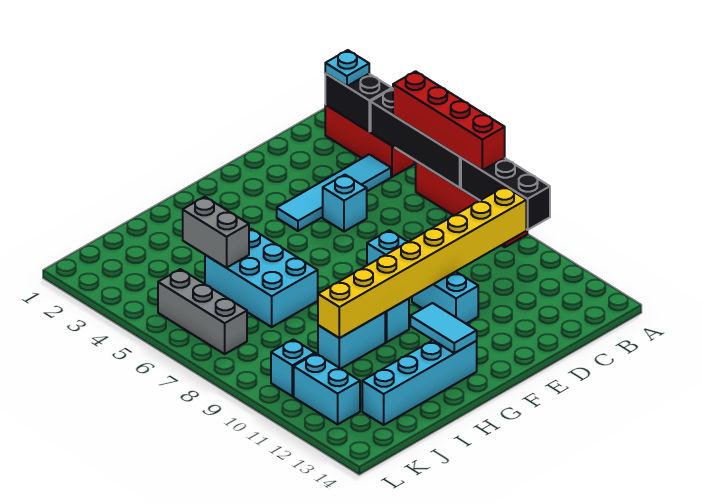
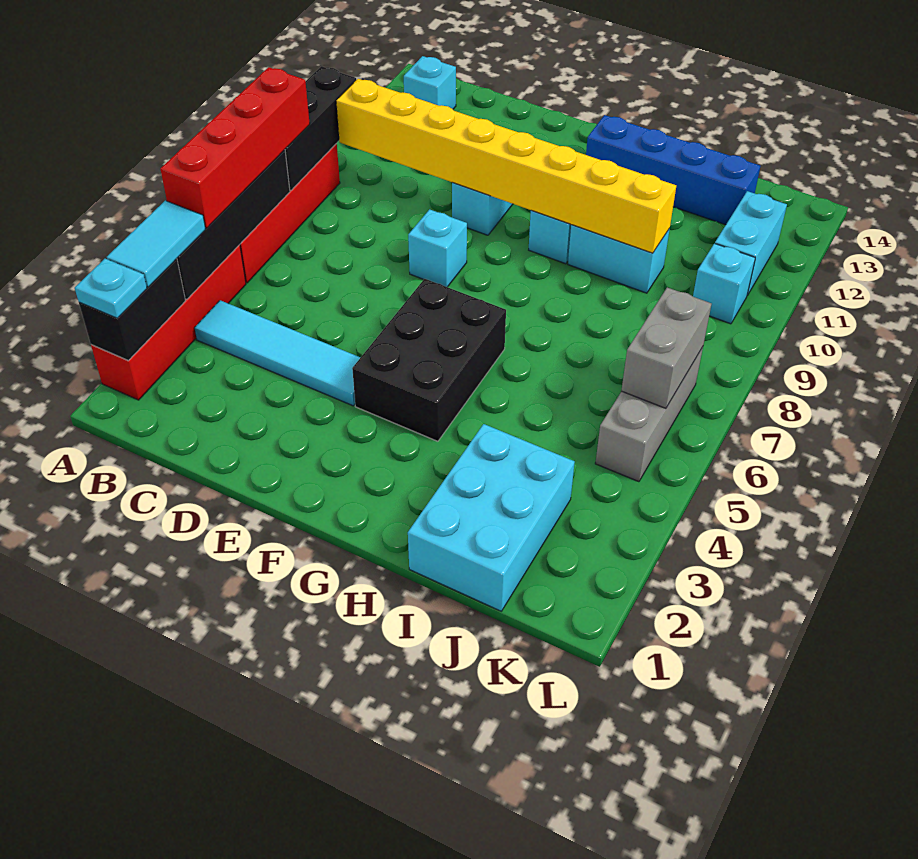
red 1x3 brick [325,105,414,177] -> red 1x4 brick [91,245,246,400]
cyan 1x1 brick [323,175,367,232] -> cyan 1x1 brick moved to [404,56,456,109]
none -> black 2x3 brick [352,279,506,441]
cyan 1x2 tile [410,303,477,353] -> cyan 1x2 tile moved to [107,201,206,287]
cyan 1x4 brick [362,340,477,425] -> blue 1x4 brick [586,115,760,225]
cyan 2x3 brick [205,229,318,327] -> cyan 2x3 brick moved to [408,424,575,611]
grey 1x2 brick [183,197,249,268] -> grey 1x2 brick moved to [621,287,712,408]

